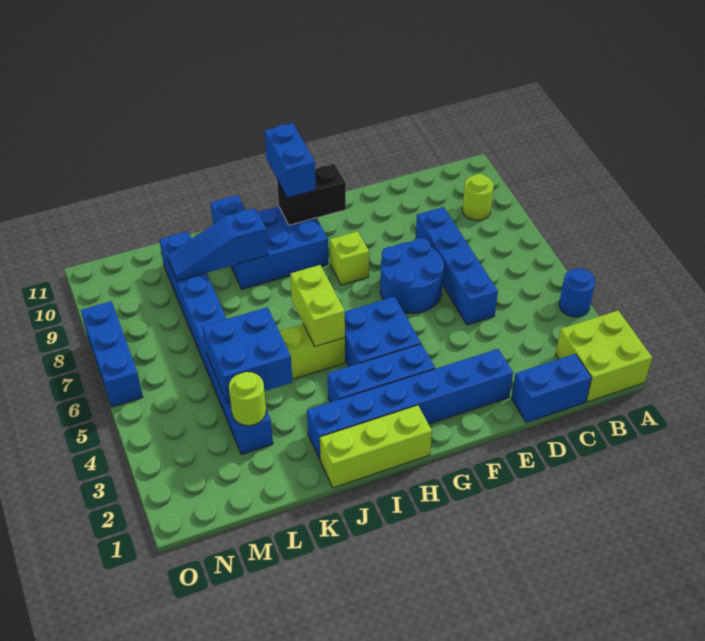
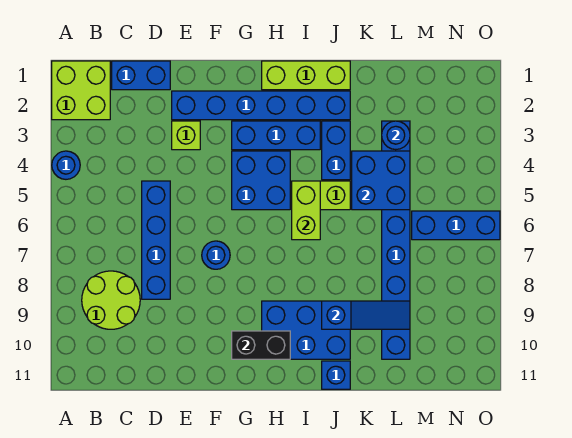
lime 1x1 round brick [462,174,494,221] -> lime 2x2 round brick [82,271,140,329]
blue 2x2 round brick [380,238,444,313] -> blue 1x1 round brick [202,241,230,269]
lime 1x1 brick [330,231,369,285] -> lime 1x1 brick moved to [172,121,200,150]
blue 1x2 brick [265,123,316,198] -> blue 1x2 brick moved to [322,121,350,180]
lime 1x1 round brick [229,372,266,426] -> blue 1x1 round brick [382,121,410,150]
blue 1x3 brick [81,301,143,407] -> blue 1x3 brick turned to [412,211,500,240]

